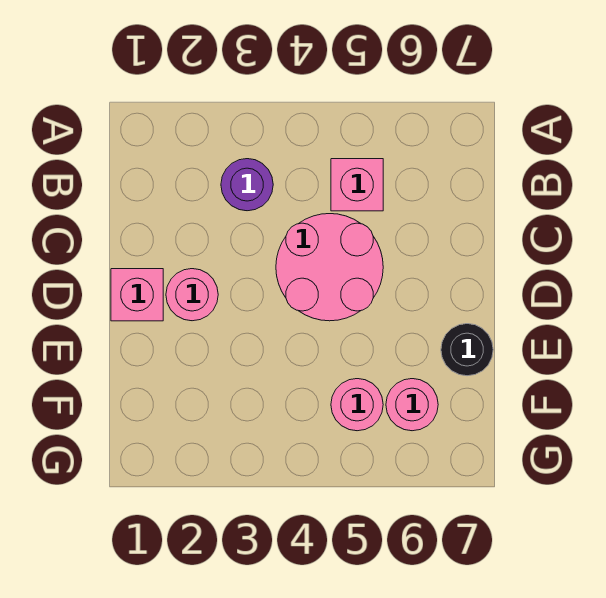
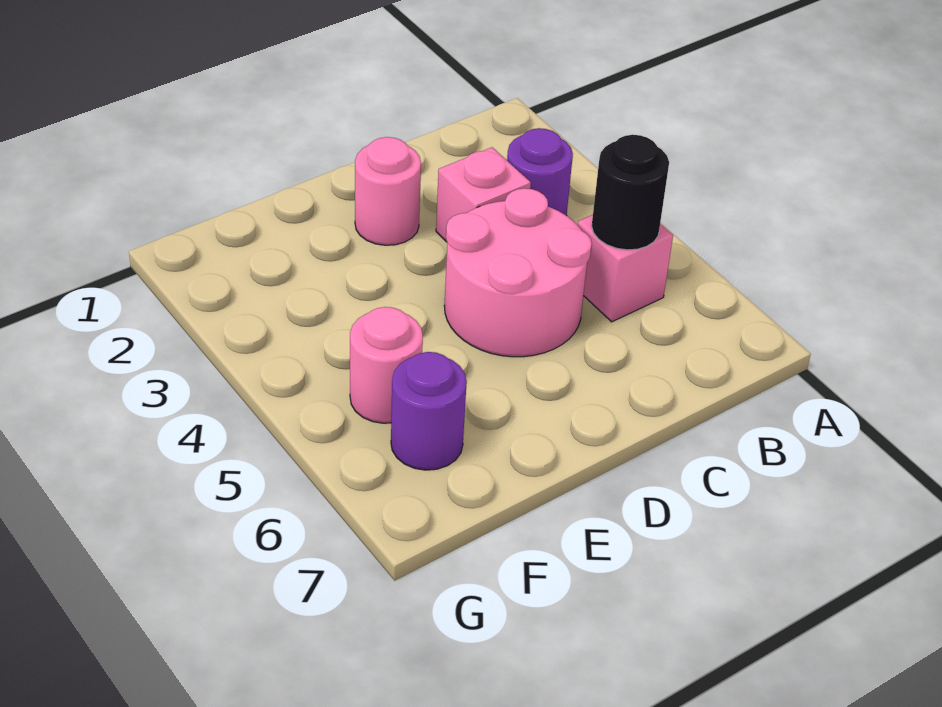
pink 1x1 brick [111,269,163,321] -> pink 1x1 brick moved to [436,147,531,242]
black 1x1 round brick [441,324,493,376] -> black 1x1 round brick moved to [592,135,669,250]
pink 1x1 round brick [386,379,438,431] -> purple 1x1 round brick [391,352,467,470]

